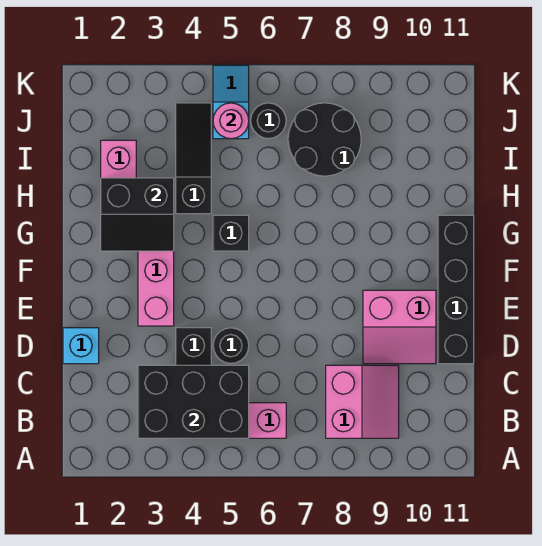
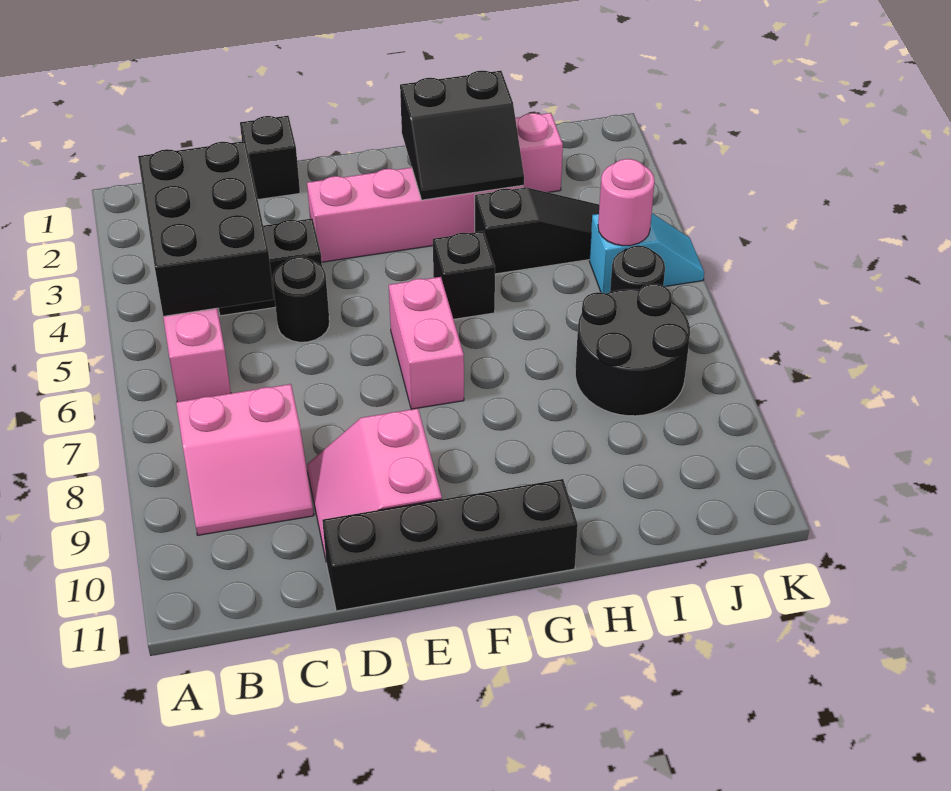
cyan 1x1 brick [63,328,99,364] -> black 1x1 brick [240,116,300,199]
none -> pink 1x2 brick [389,277,464,409]
black 2x2 slope [101,178,174,251] -> black 2x2 slope turned to [400,71,524,200]

